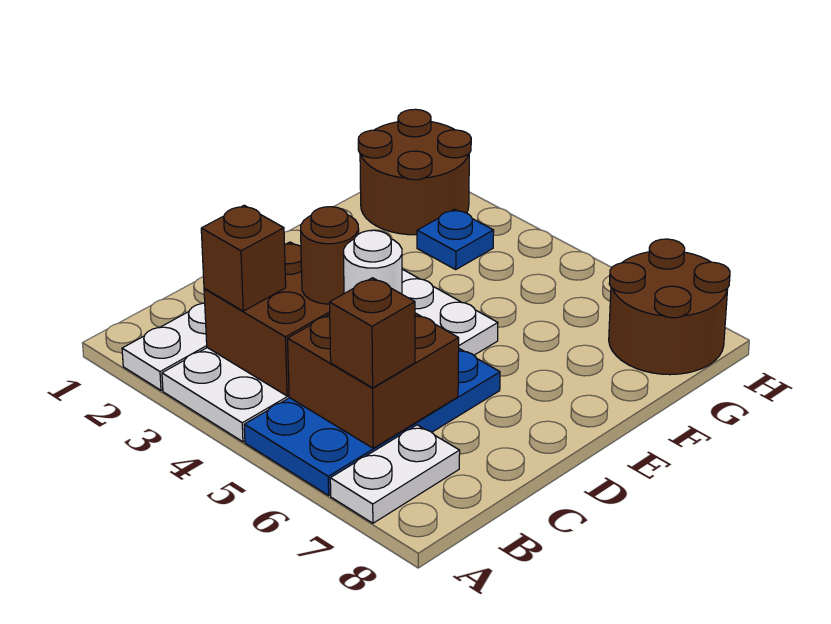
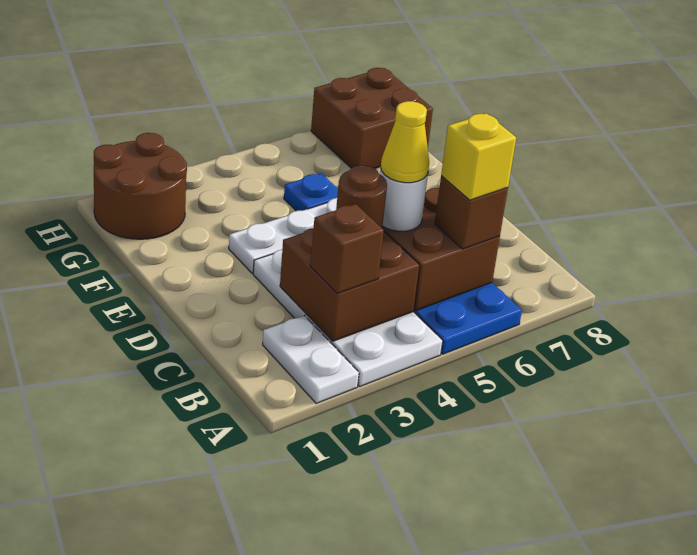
white 1x2 plate [330,425,460,523] -> none
none -> yellow 1x1 brick [441,113,516,200]
none -> yellow 1x1 cone [381,101,429,183]
blue 1x1 plate [417,209,494,269] -> blue 1x1 plate moved to [284,173,338,211]
brown 2x2 round brick [609,239,730,375] -> brown 2x2 brick [311,68,433,168]

